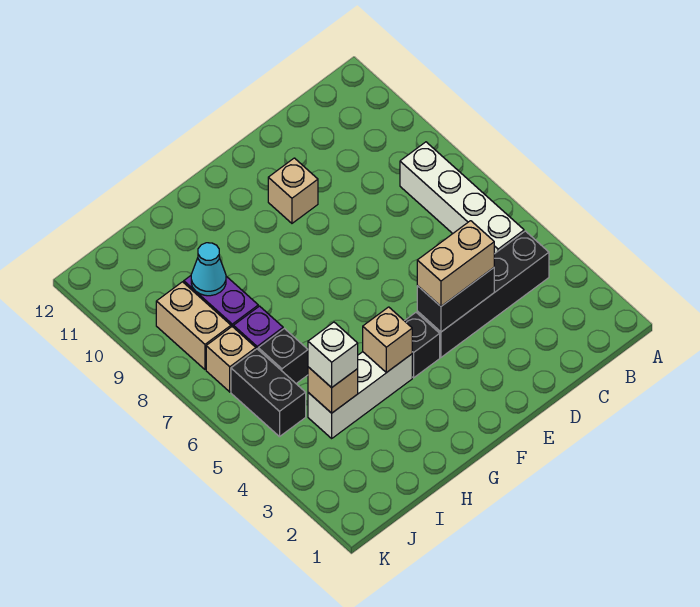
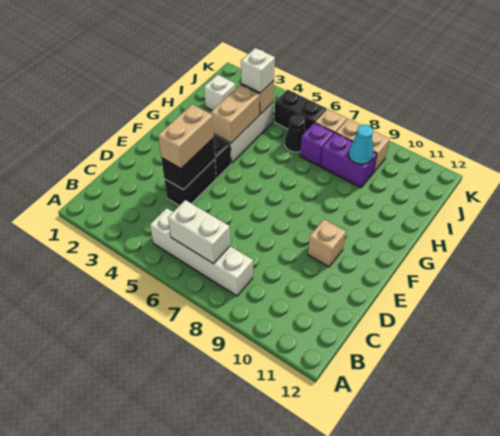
black 1x4 brick [417,231,549,357] -> black 1x2 brick [164,159,216,206]
none -> white 1x2 brick [168,200,230,264]
tan 1x1 brick [363,307,412,373] -> tan 1x2 brick [211,85,260,143]
none -> white 1x1 brick [204,75,235,110]
black 1x1 brick [258,328,308,383] -> black 1x1 cone [285,115,305,152]

